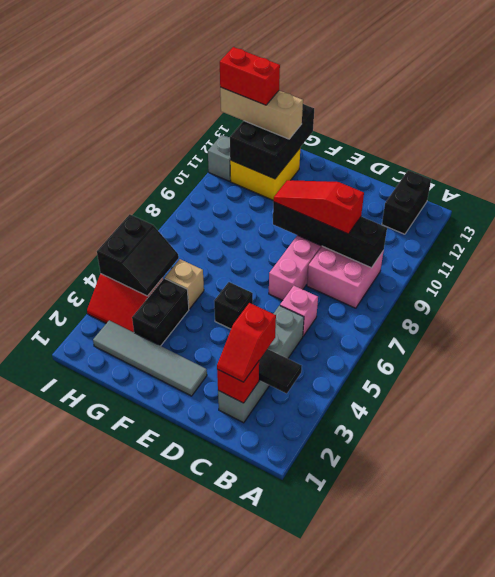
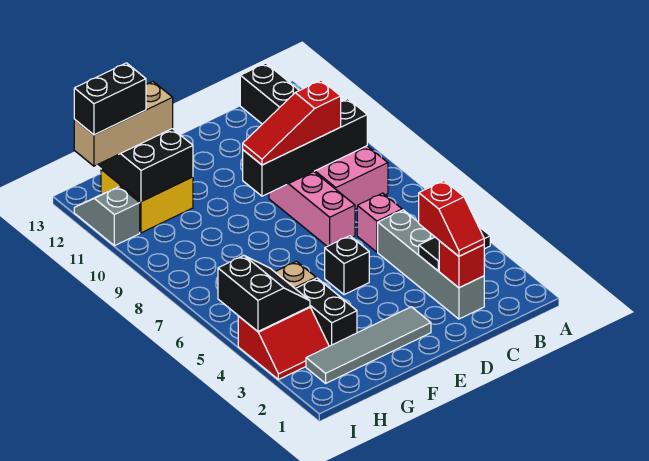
red 1x2 brick [220,47,280,105] -> black 1x2 brick [74,63,146,135]

